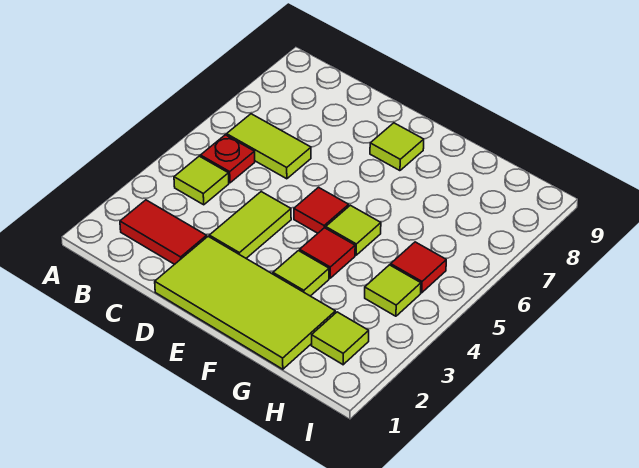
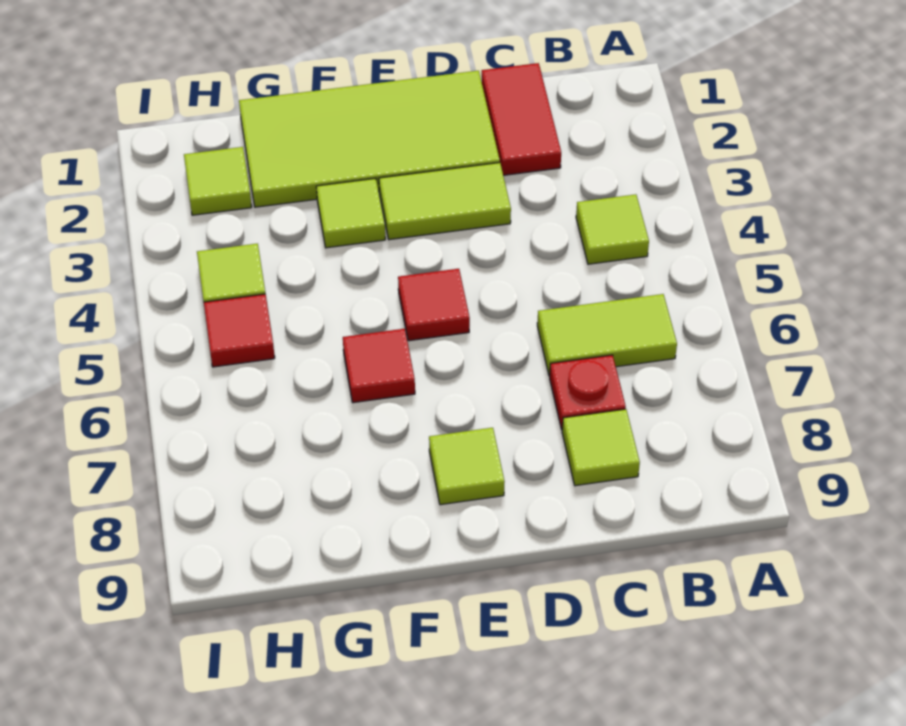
red 1x2 tile [120,200,207,264] -> red 1x2 tile turned to [482,63,561,175]
red 1x1 plate [200,135,255,183] -> red 1x1 plate moved to [550,355,626,429]
lime 1x2 tile [209,192,291,258] -> lime 1x2 tile turned to [379,163,511,240]
red 1x1 tile [300,228,355,278] -> red 1x1 tile moved to [343,329,415,403]
lime 1x1 tile [326,205,381,255] -> lime 1x1 tile moved to [562,409,640,486]

